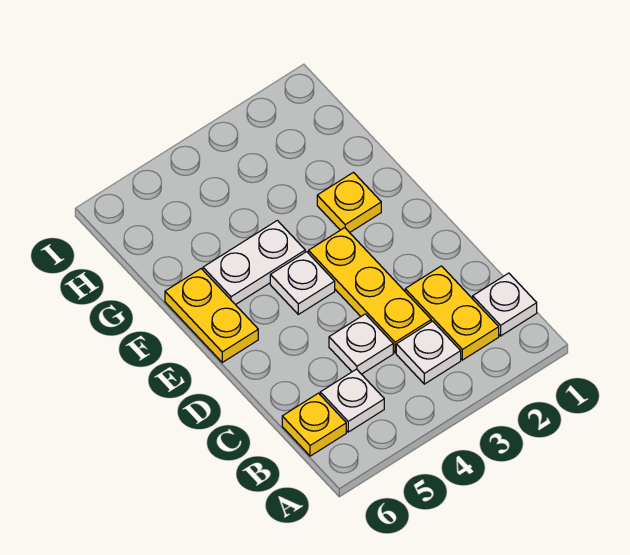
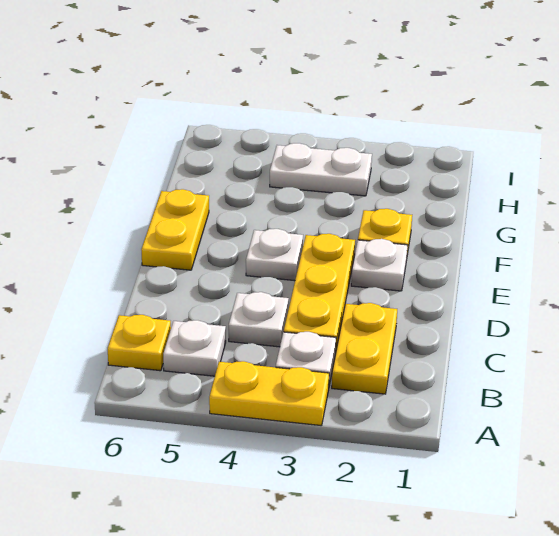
none -> yellow 1x2 plate [209,361,329,426]
white 1x1 plate [473,273,537,336] -> white 1x1 plate moved to [351,239,407,291]
white 1x2 plate [203,220,305,305] -> white 1x2 plate moved to [270,143,372,196]

